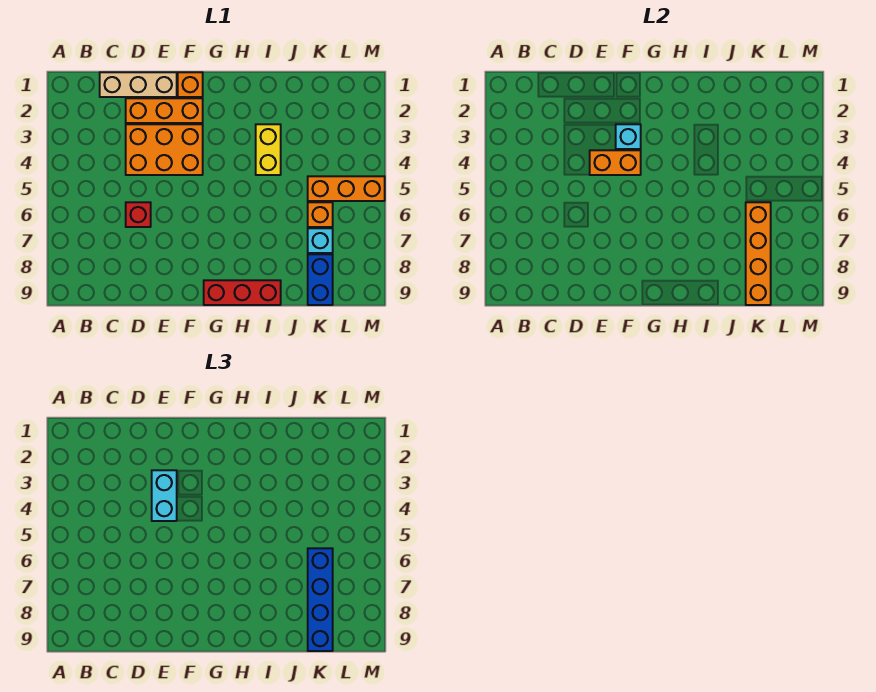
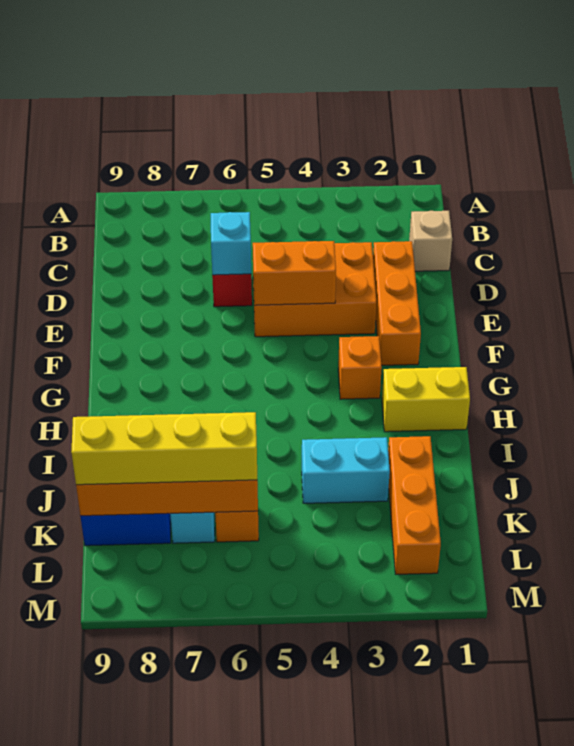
tan 1x3 brick [100,72,177,97] -> tan 1x1 brick [409,211,452,271]
orange 2x3 brick [126,124,203,175] -> orange 2x3 brick turned to [253,242,377,337]
cyan 1x2 brick [152,470,177,521] -> cyan 1x2 brick moved to [302,437,390,503]
orange 1x2 brick [590,150,641,175] -> orange 1x2 brick turned to [253,241,336,305]
orange 1x1 brick [178,72,203,97] -> orange 1x1 brick moved to [338,336,382,399]
cyan 1x1 brick [616,124,641,149] -> cyan 1x1 brick moved to [211,212,251,275]
red 1x3 brick [204,280,281,305] -> none
yellow 1x2 brick [256,124,281,175] -> yellow 1x2 brick moved to [382,367,470,432]
orange 1x3 brick [308,176,385,201] -> orange 1x3 brick moved to [388,436,441,574]
blue 1x4 brick [308,548,333,651] -> yellow 1x4 brick [71,412,257,485]

